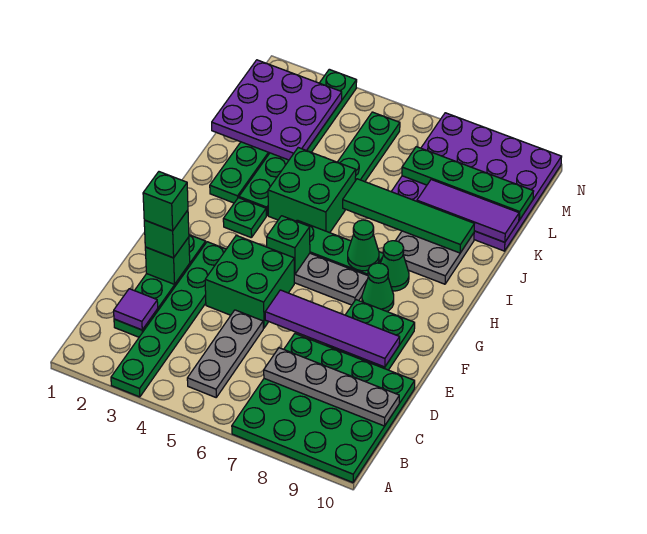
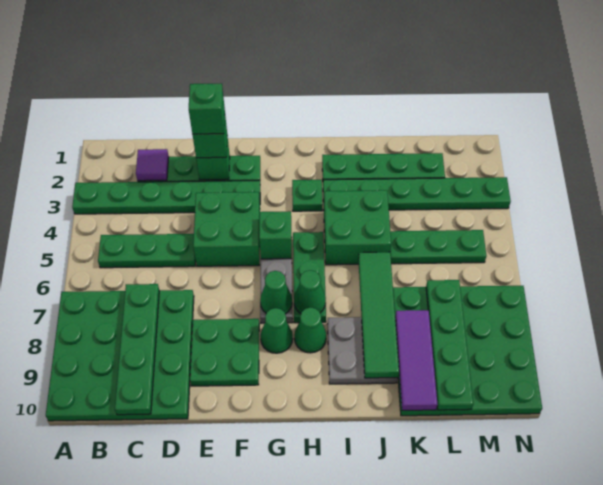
grey 1x3 plate [187,310,263,397] -> green 1x3 plate [98,234,196,268]
grey 1x4 plate [264,348,399,426] -> green 1x4 plate [115,284,159,415]
purple 1x4 tile [265,290,400,367] -> none
none -> green 1x1 cone [260,271,292,314]
purple 3x3 plate [212,60,342,160] -> none
purple 4x4 plate [391,113,562,251] -> green 4x4 plate [393,286,542,416]

